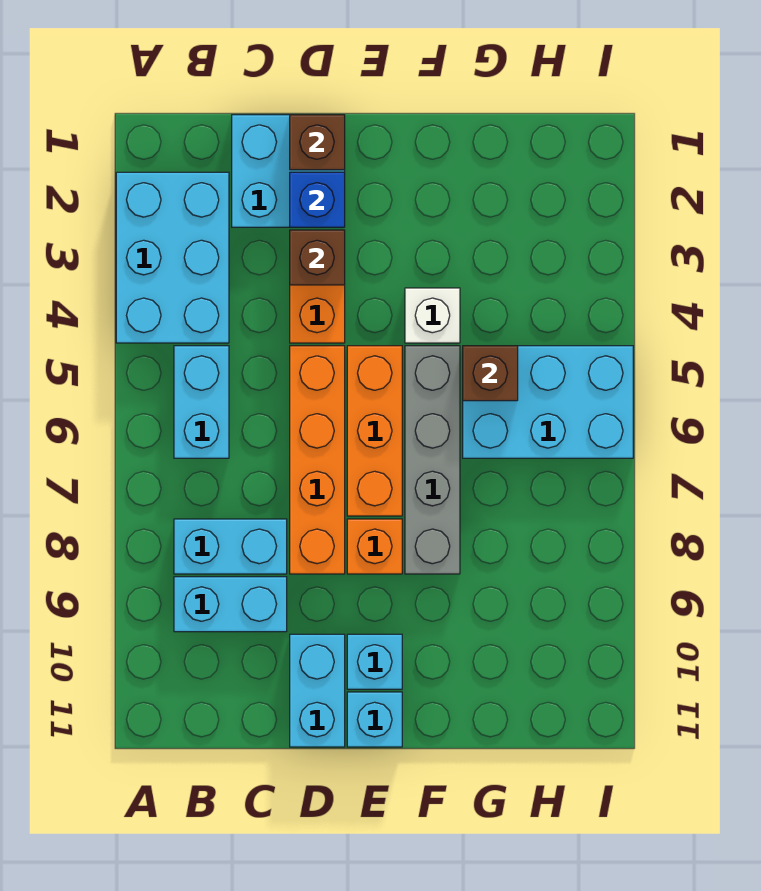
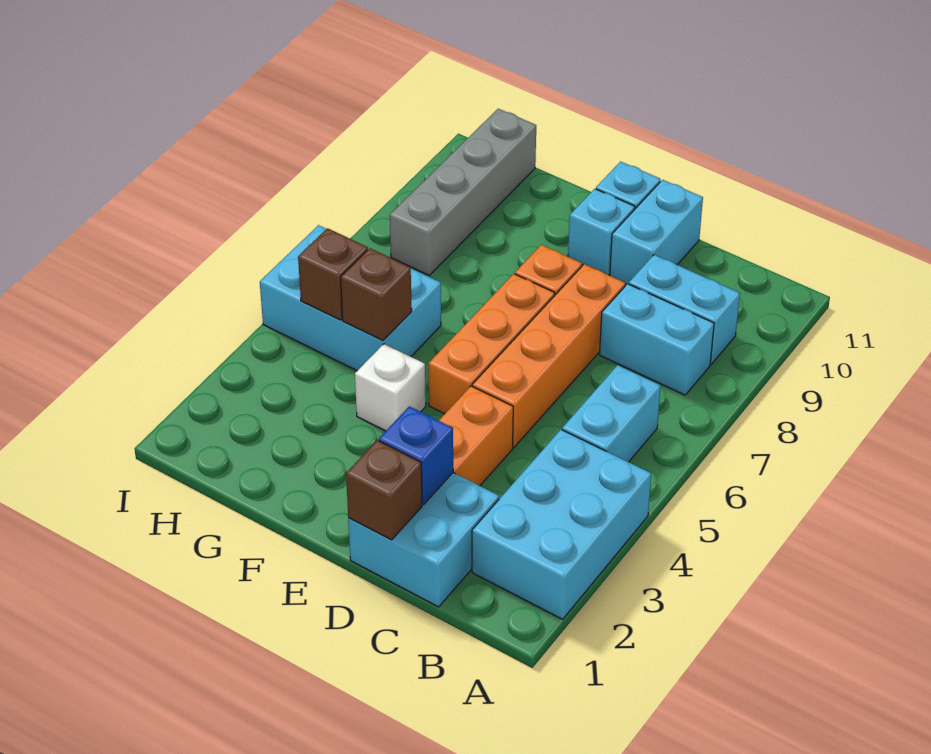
brown 1x1 brick [290,230,345,285] -> brown 1x1 brick moved to [298,228,368,320]
grey 1x4 brick [405,346,460,574] -> grey 1x4 brick moved to [390,109,536,275]

